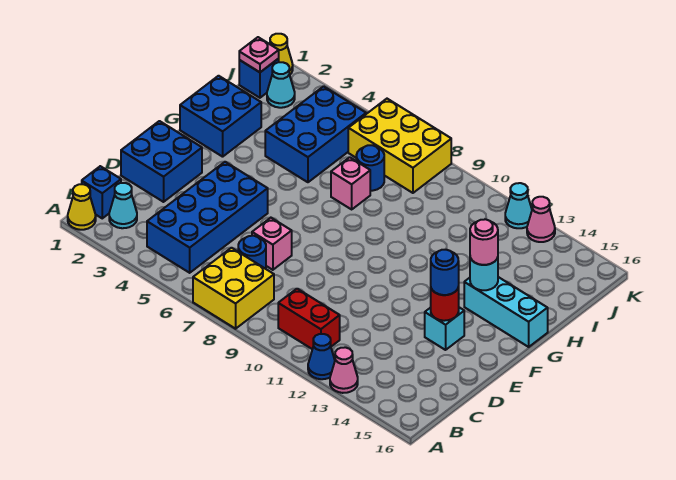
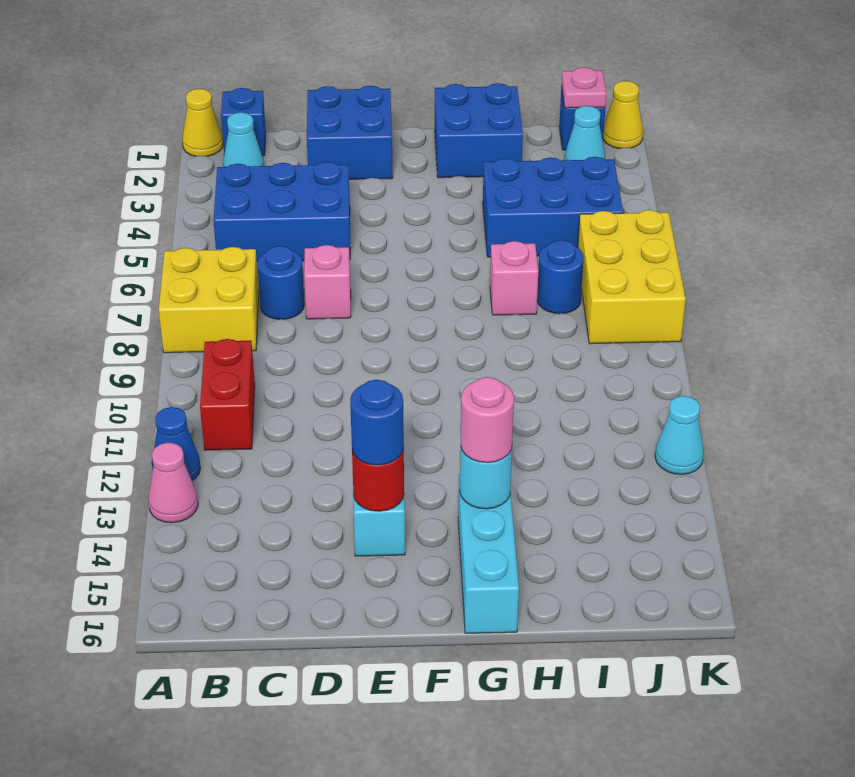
blue 2x4 brick [147,162,268,273] -> blue 2x3 brick [213,162,350,262]
pink 1x1 cone [527,197,555,242] -> none

